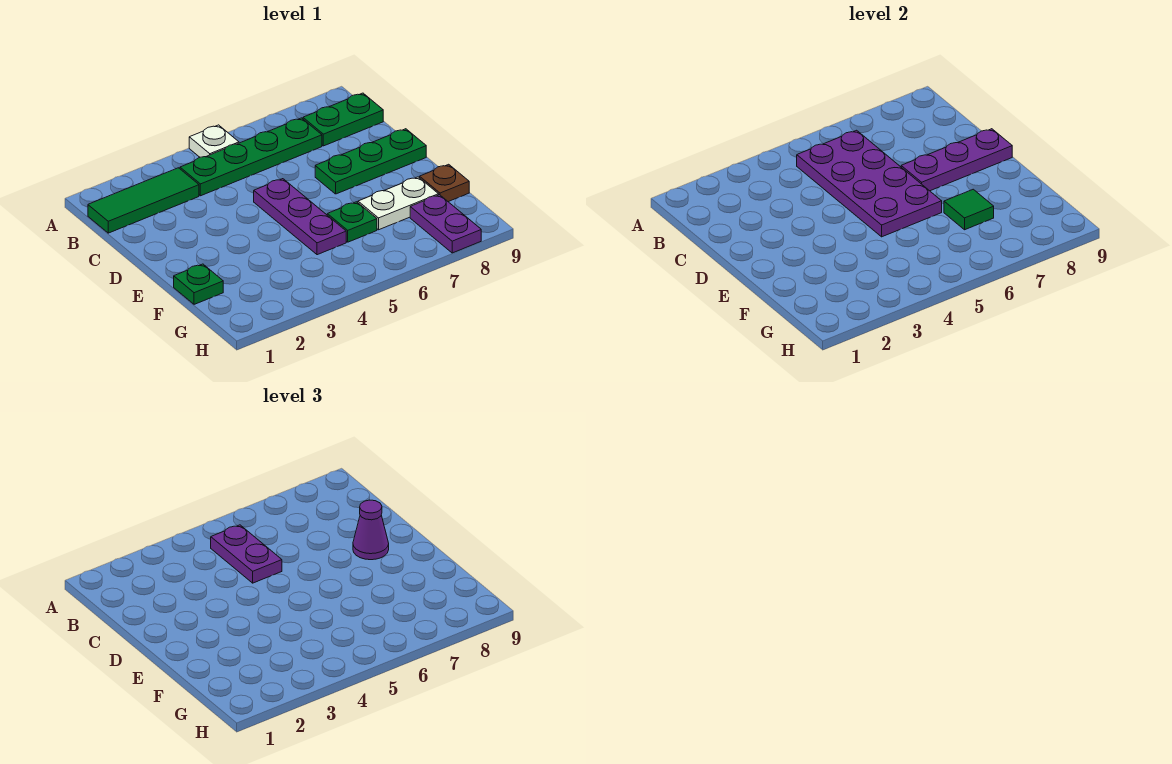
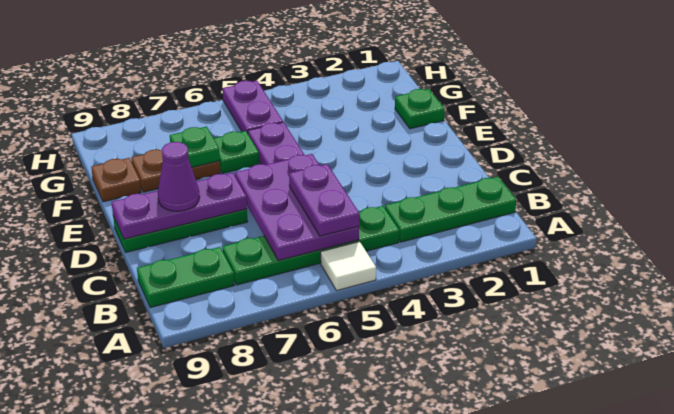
white 1x1 plate [189,125,239,157] -> white 1x1 tile [321,242,376,291]
green 1x3 tile [88,168,199,233] -> green 1x3 plate [385,177,516,242]
purple 2x4 plate [797,130,942,237] -> purple 2x3 plate [235,154,359,261]
white 1x2 plate [358,177,439,230] -> brown 1x2 plate [131,150,221,192]
green 1x1 tile [944,189,994,230] -> green 1x1 plate [170,127,220,167]
purple 1x2 plate [410,195,481,253] -> purple 1x2 plate moved to [223,81,283,133]

